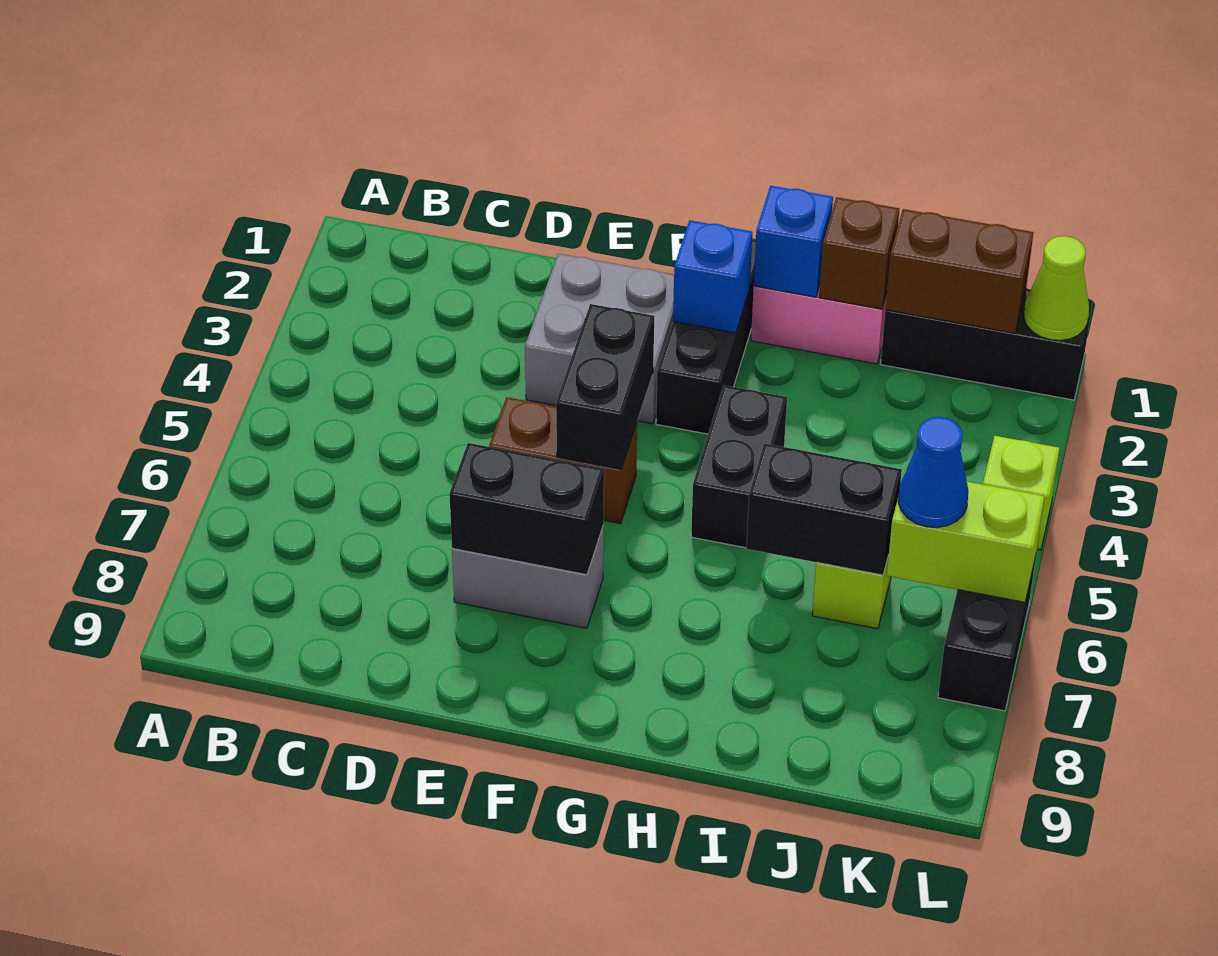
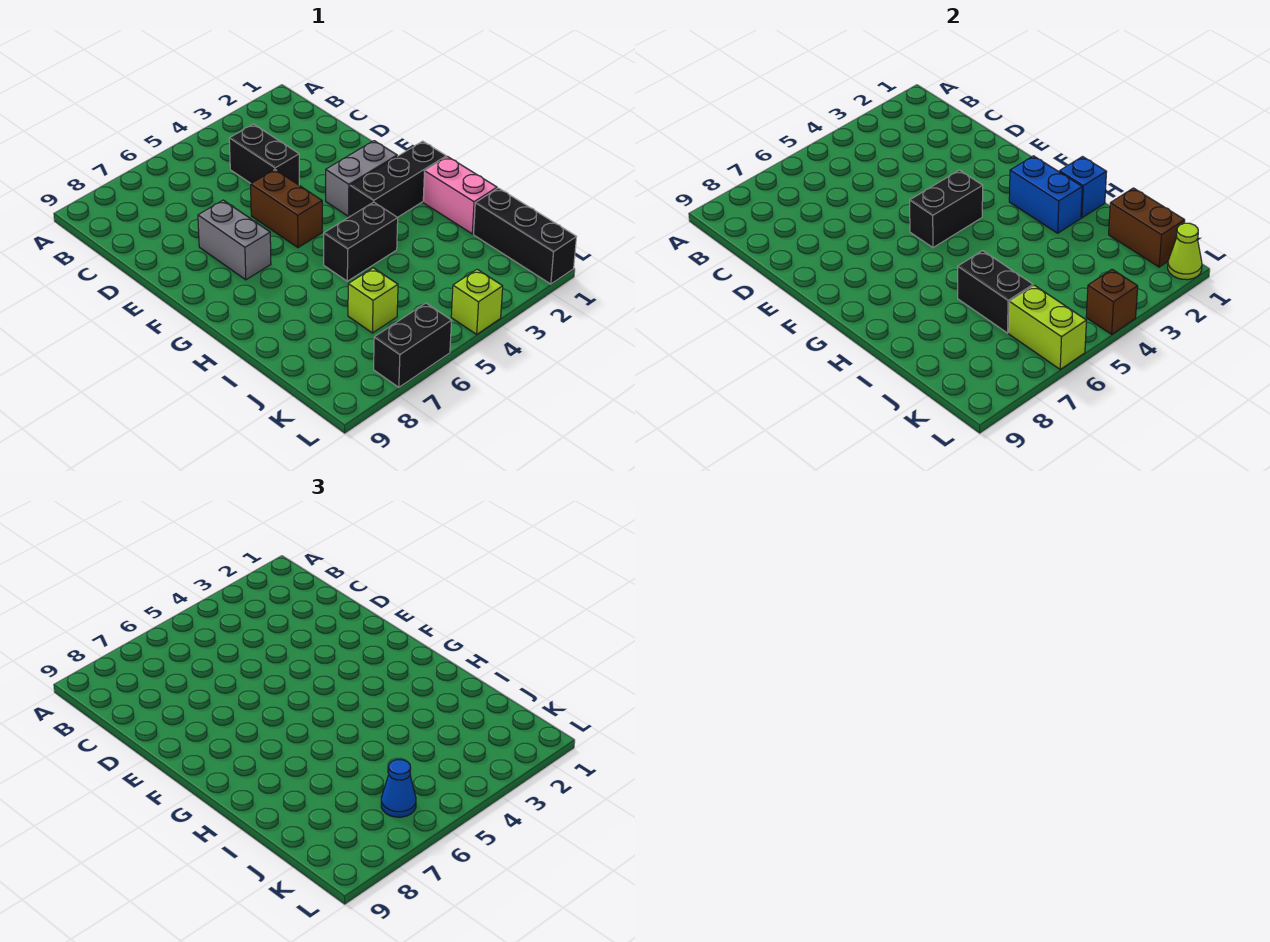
grey 2x2 brick [525,254,674,424] -> grey 1x2 brick [326,141,397,216]
black 1x2 brick [449,443,604,575] -> black 1x2 brick moved to [229,124,299,185]
blue 1x1 brick [673,220,752,333] -> blue 1x2 brick [1009,156,1082,233]
brown 1x1 brick [819,197,899,309] -> brown 1x1 brick moved to [1086,269,1138,334]

